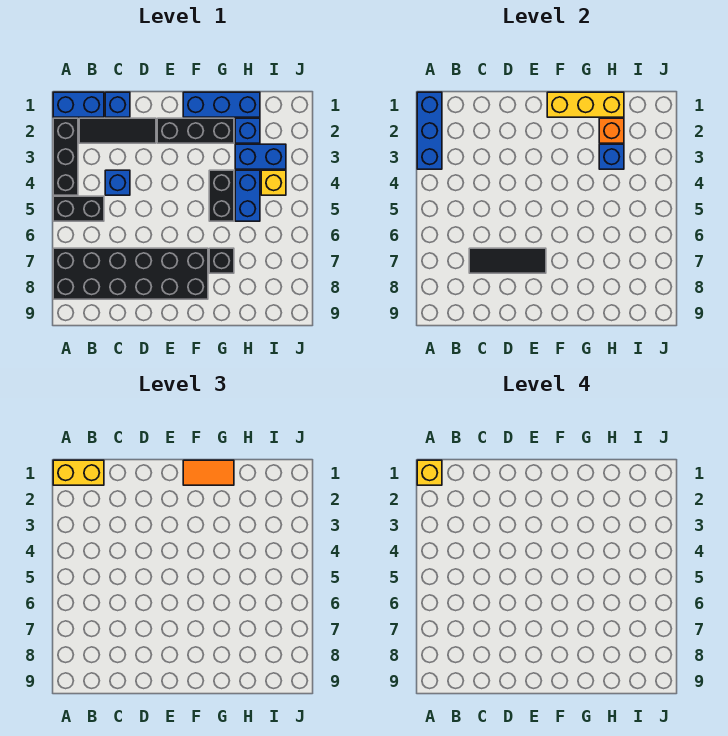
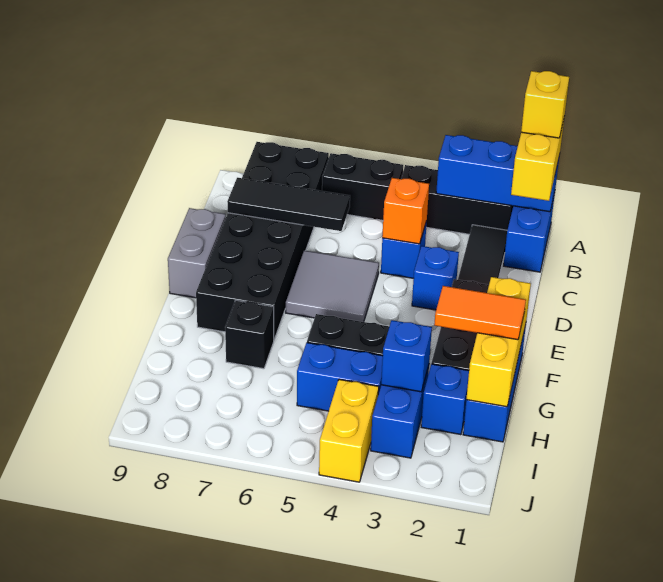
black 1x2 brick [53,196,104,221] -> black 1x2 brick turned to [322,153,403,220]
blue 1x1 brick [105,92,130,117] -> blue 1x1 brick moved to [412,246,459,310]
black 1x3 tile [469,248,546,273] -> black 1x3 tile turned to [227,178,350,231]
none -> grey 2x2 tile [286,250,379,322]
none -> grey 1x2 brick [168,208,226,298]
orange 1x2 tile [183,460,234,485] -> orange 1x2 tile turned to [434,286,526,340]
orange 1x1 brick [599,118,624,143] -> orange 1x1 brick moved to [382,178,429,244]
yellow 1x1 brick [261,170,286,195] -> yellow 1x2 brick [319,379,379,482]

